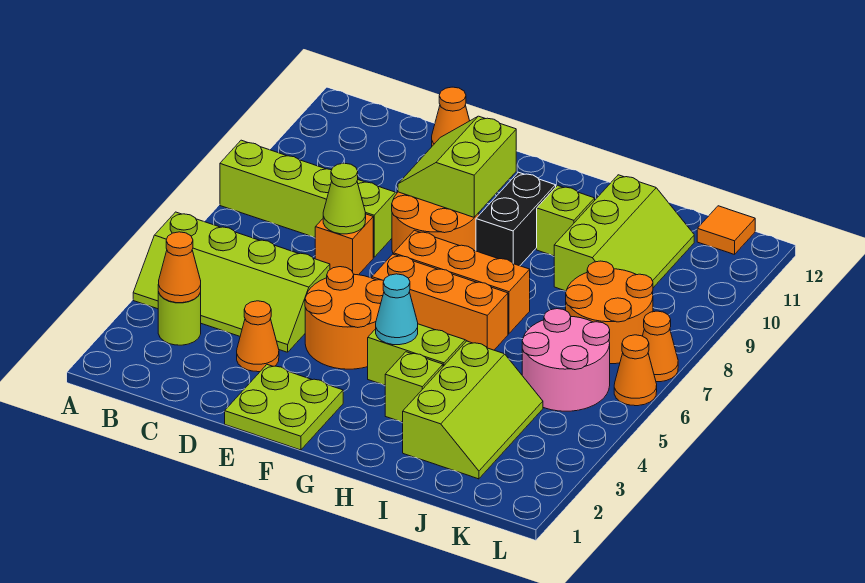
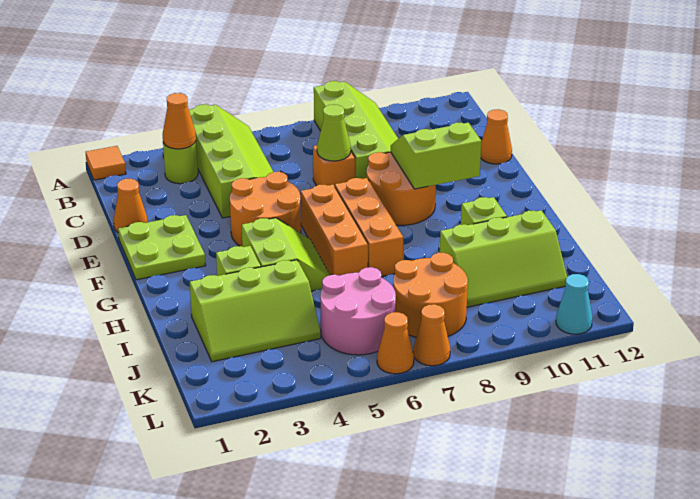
lime 2x4 slope [133,212,330,352] -> lime 2x4 slope turned to [189,104,273,218]
orange 1x1 cone [237,301,279,372] -> orange 1x1 cone moved to [114,179,148,232]
cyan 1x1 cone [376,274,418,345] -> cyan 1x1 cone moved to [556,274,592,334]
black 1x2 brick [476,172,556,266] -> none
orange 1x1 tile [697,206,755,255] -> orange 1x1 tile moved to [86,146,126,180]

